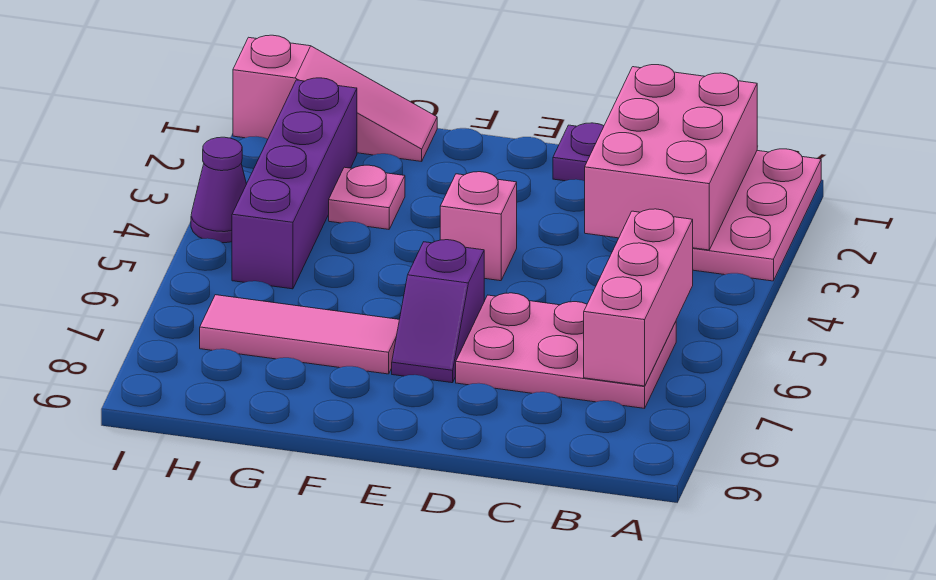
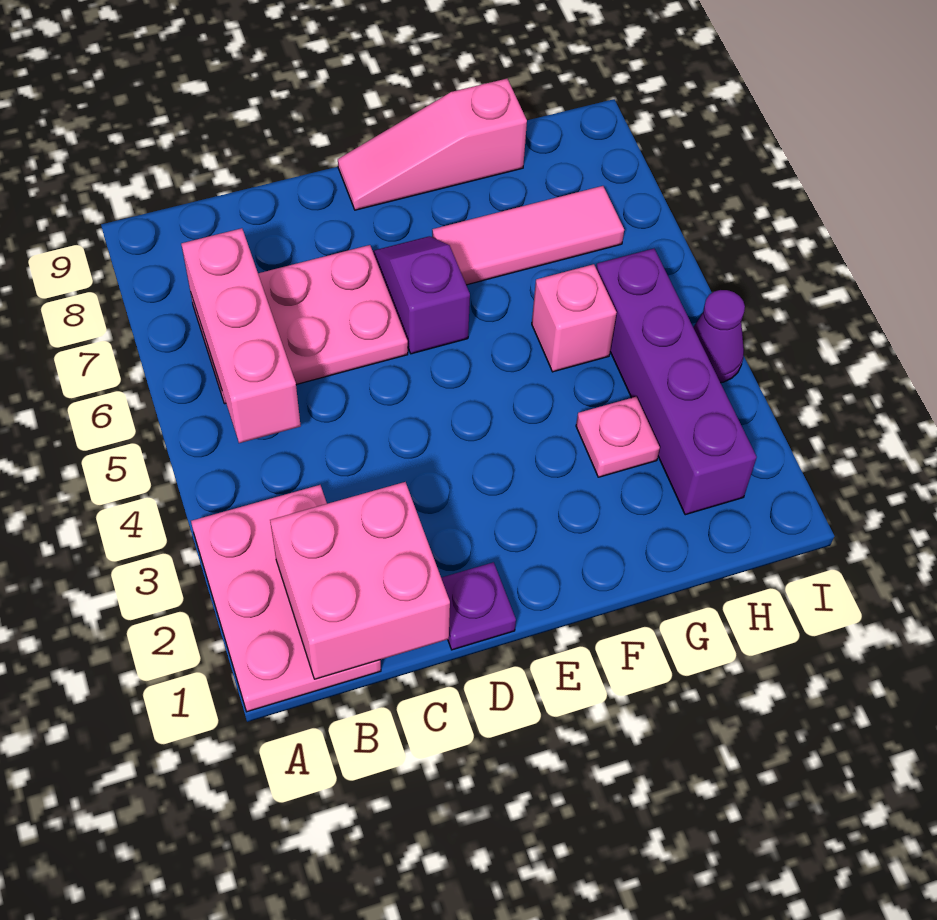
pink 2x3 brick [585,65,757,250] -> pink 2x2 brick [270,482,450,679]
pink 1x1 brick [440,172,517,281] -> pink 1x1 brick moved to [532,264,617,372]
pink 1x3 slope [233,35,437,162] -> pink 1x3 slope moved to [338,79,527,210]

